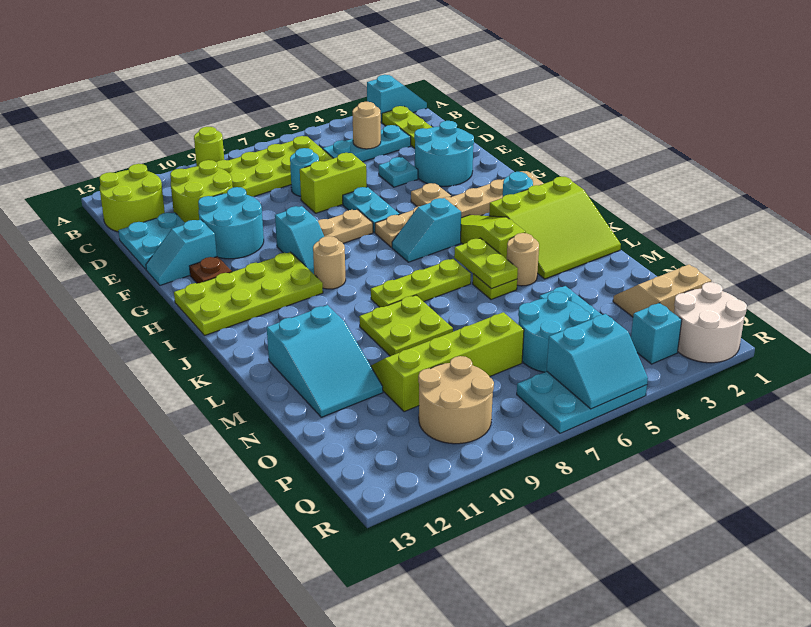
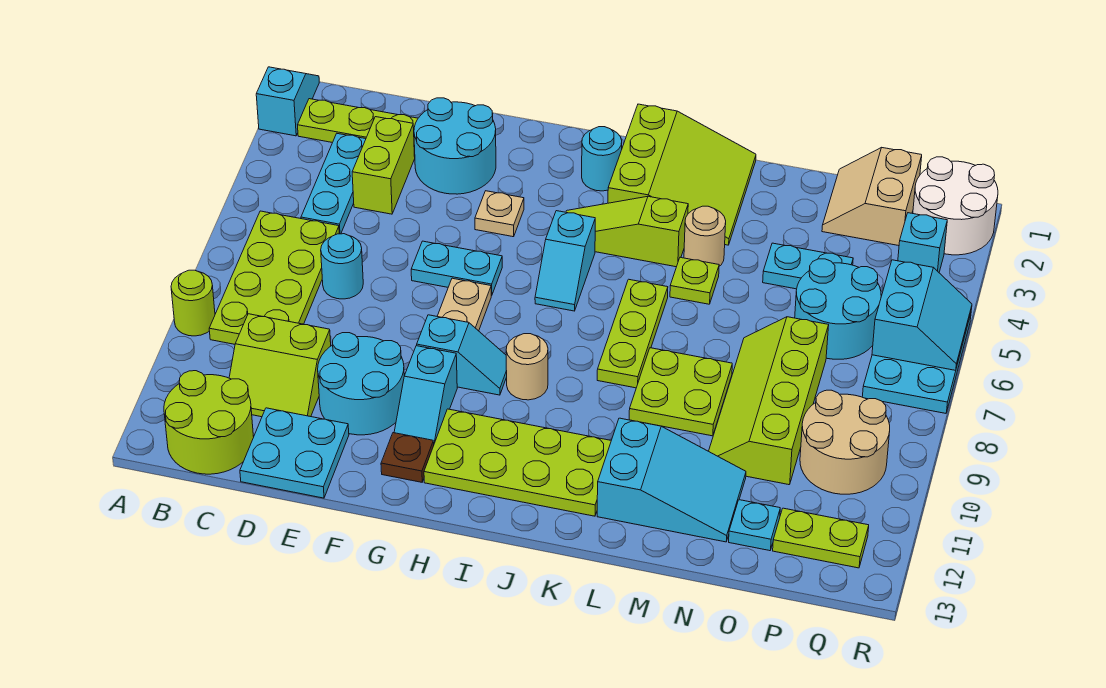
tan 1x1 round brick [352,102,381,149] -> none
lime 2x2 round brick [170,160,233,222] -> lime 2x2 slope [229,314,331,417]
cyan 1x1 plate [379,157,418,187] -> cyan 1x1 plate moved to [729,500,780,551]
lime 1x2 brick [300,153,367,213] -> lime 1x2 brick moved to [352,117,415,214]
cyan 1x2 slope [146,220,217,285] -> cyan 1x2 slope moved to [394,346,457,443]
tan 1x6 plate [375,171,544,247] -> none
lime 2x4 plate [174,252,323,336] -> lime 2x4 plate turned to [424,409,611,516]
lime 1x2 plate [454,238,518,289] -> lime 1x2 plate moved to [773,508,869,568]

